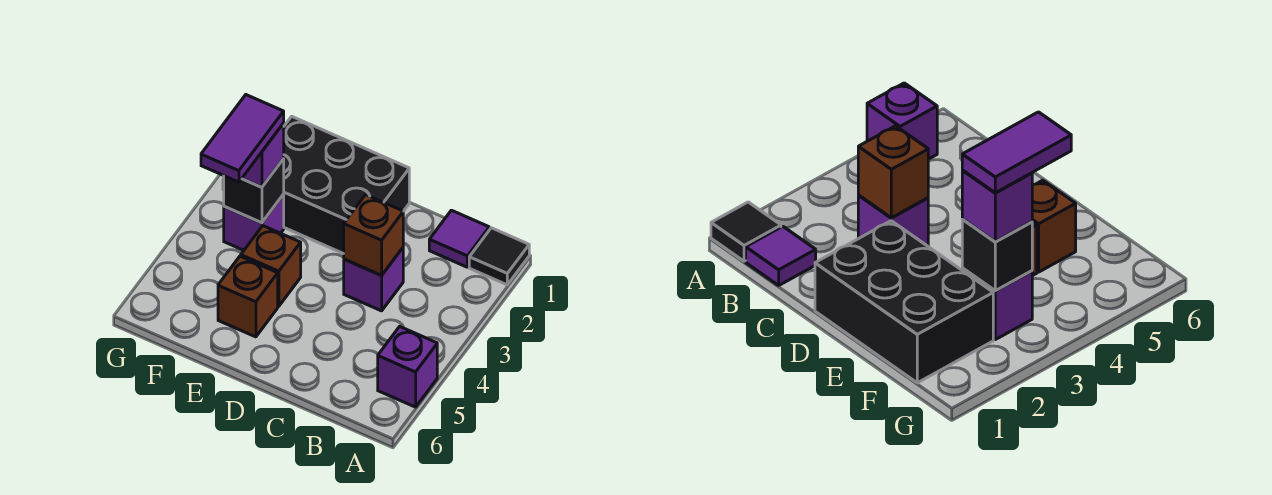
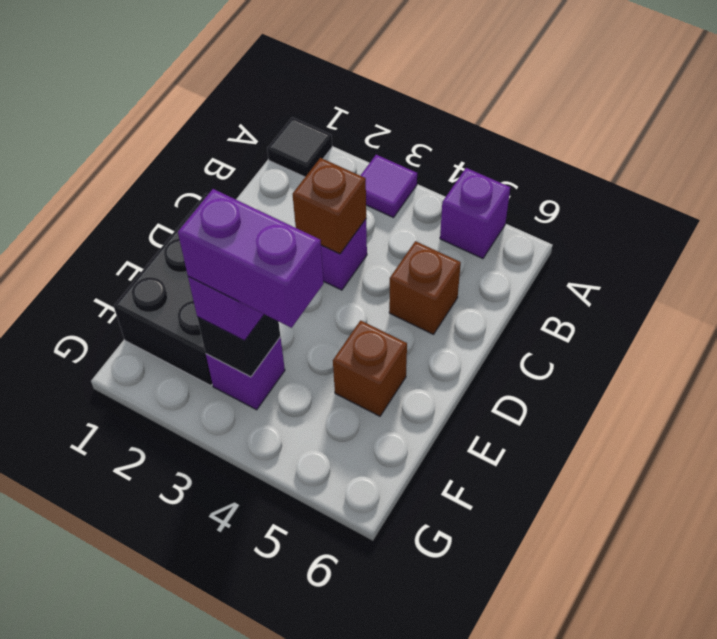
purple 1x1 tile [429,210,489,267] -> purple 1x1 tile moved to [360,155,417,218]
brown 1x1 brick [241,226,301,306] -> brown 1x1 brick moved to [389,241,461,334]
purple 1x2 tile [201,95,284,182] -> purple 1x2 brick [178,189,324,328]

